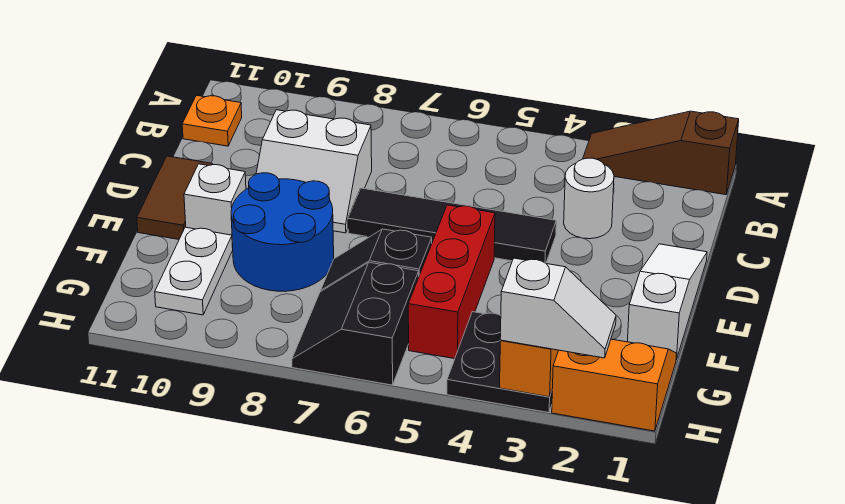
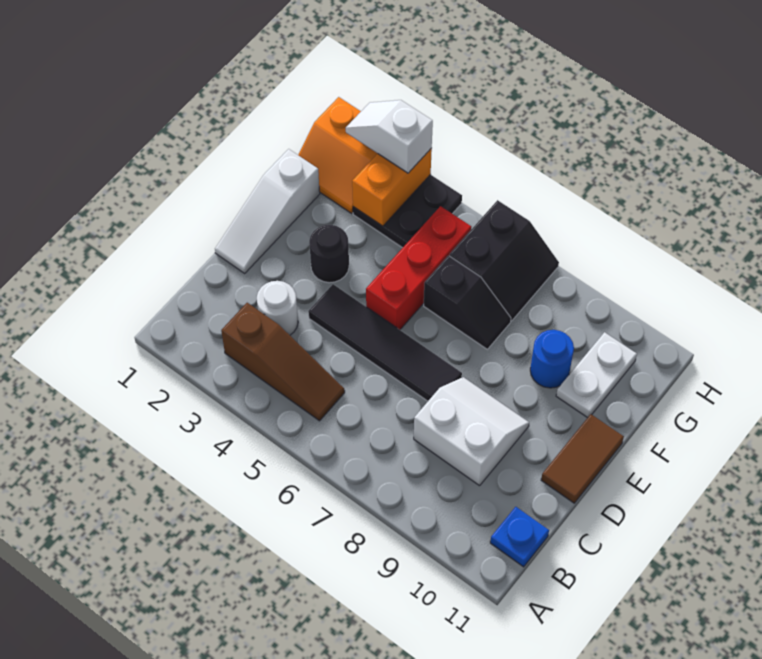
brown 1x3 slope [583,111,739,195] -> brown 1x3 slope moved to [221,303,345,421]
orange 1x1 plate [182,95,242,146] -> blue 1x1 plate [490,507,549,567]
none -> black 1x1 round brick [309,225,349,283]
blue 2x2 round brick [231,173,334,291] -> blue 1x1 round brick [530,330,574,388]
white 1x1 brick [184,164,246,247] -> none

